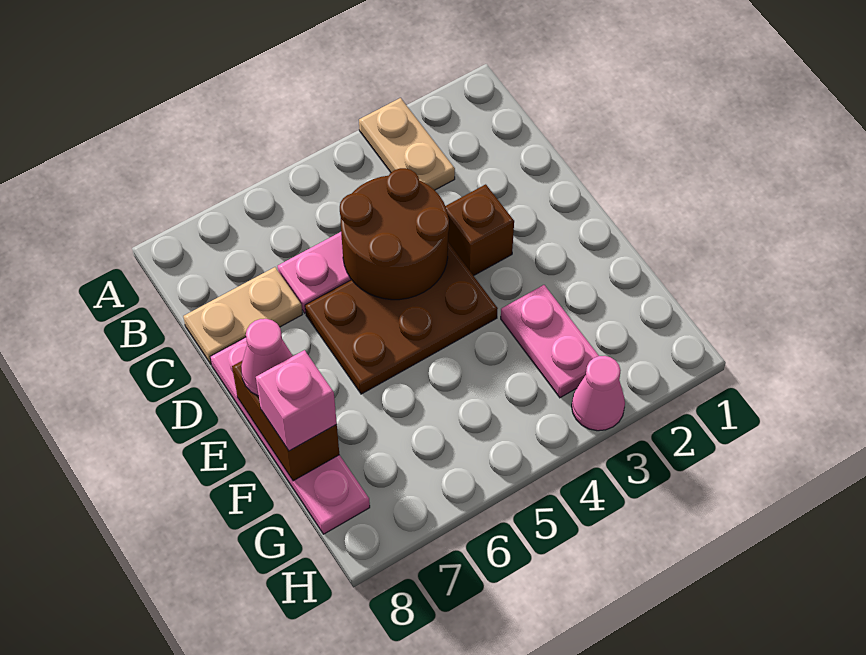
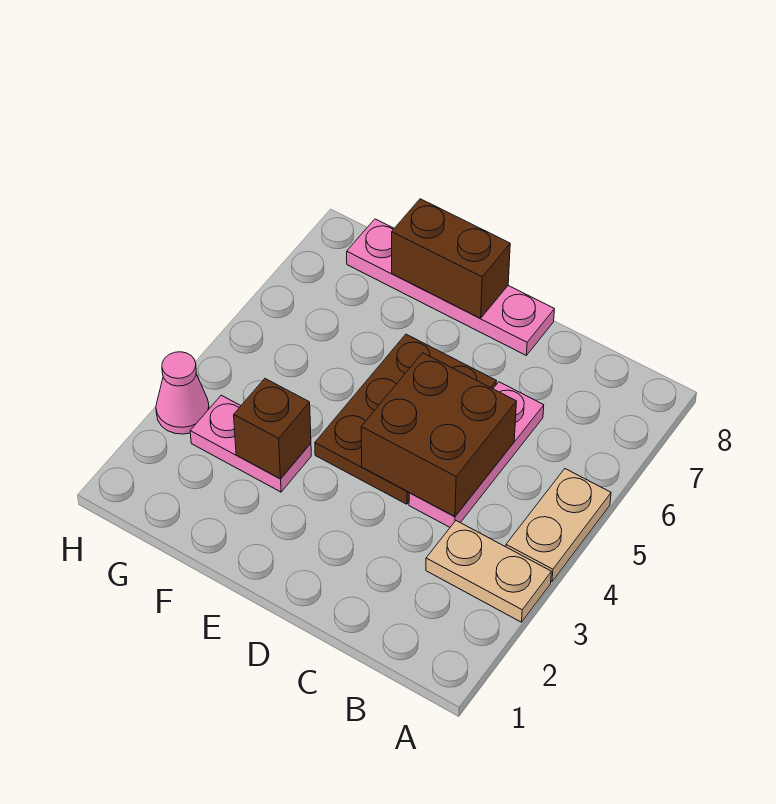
brown 2x2 round brick [340,168,449,300] -> brown 2x2 brick [361,353,517,517]
tan 1x2 plate [183,267,302,364] -> tan 1x2 plate moved to [506,469,611,582]
brown 1x1 brick [446,184,514,276] -> brown 1x1 brick moved to [234,379,311,479]
pink 1x1 cone [241,319,293,396] -> none
pink 1x1 brick [256,350,337,451] -> none

